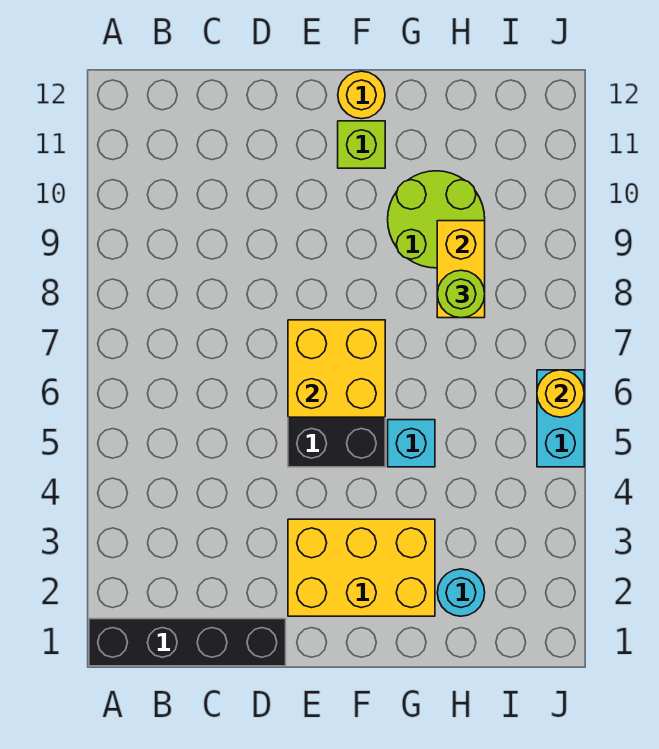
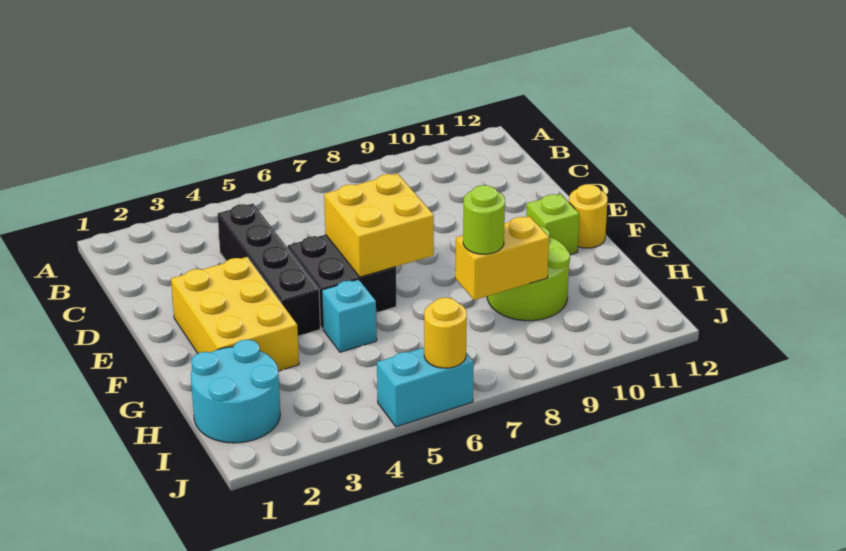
black 1x4 brick [89,619,286,666] -> black 1x4 brick moved to [218,204,320,336]
cyan 1x1 round brick [437,569,485,616] -> cyan 2x2 round brick [191,339,280,443]

